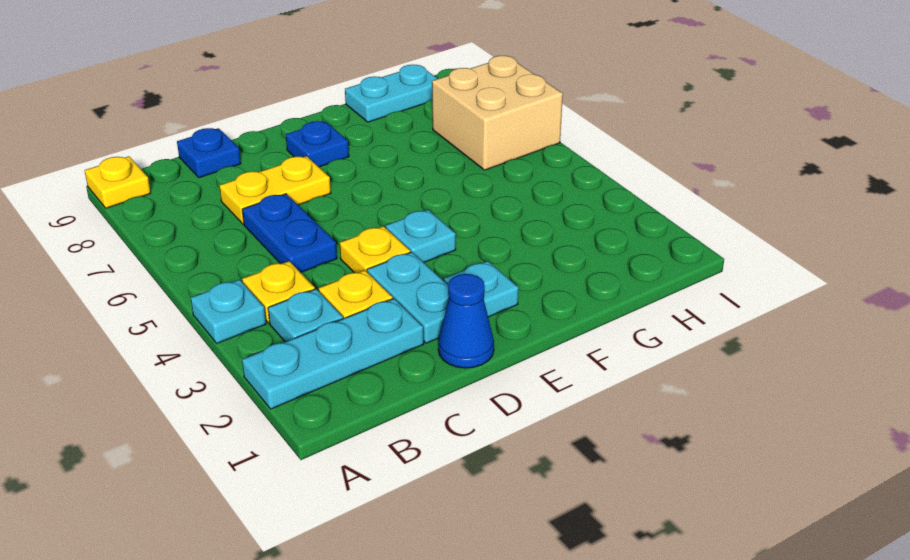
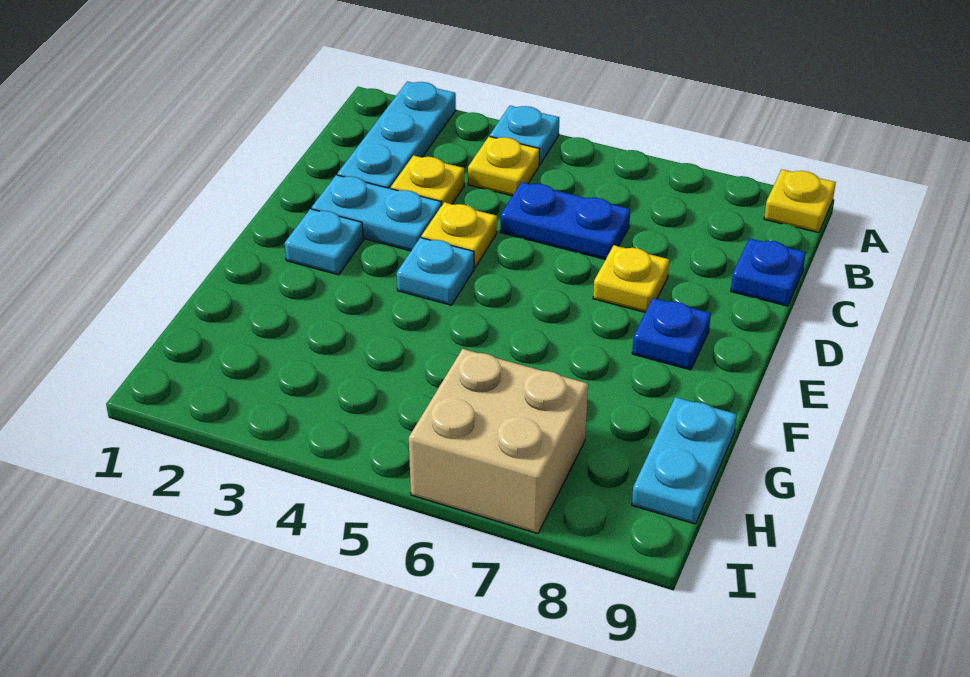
cyan 1x1 plate [268,289,343,342] -> none
yellow 1x2 plate [219,156,331,224] -> yellow 1x1 plate [593,245,669,313]
blue 1x1 cone [438,274,494,368] -> none

